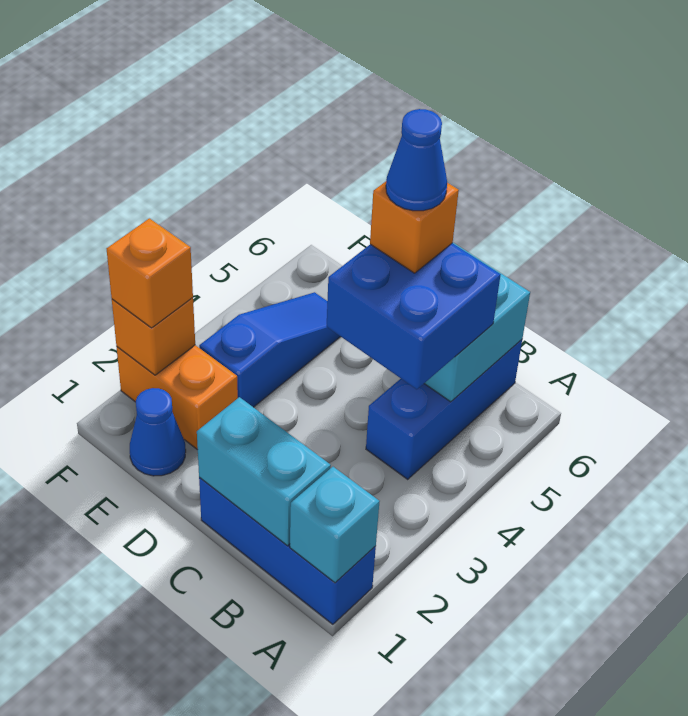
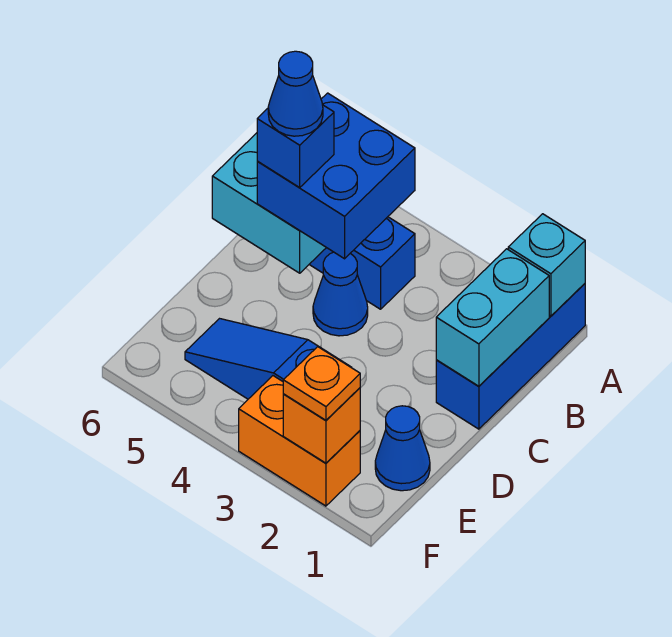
none -> blue 1x1 cone [313,252,368,336]
orange 1x1 brick [370,182,459,273] -> blue 1x1 brick [257,105,334,187]
orange 1x2 brick [117,345,238,450] -> orange 1x2 brick turned to [239,376,360,506]
orange 1x1 brick [107,218,193,328] -> orange 1x1 plate [283,347,360,420]

